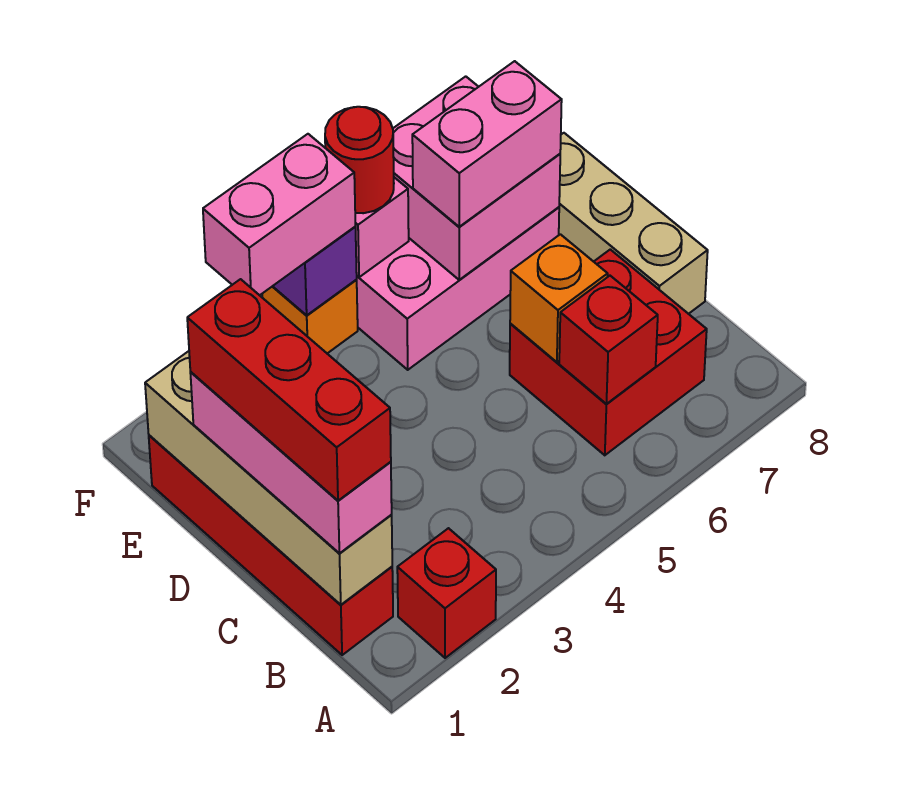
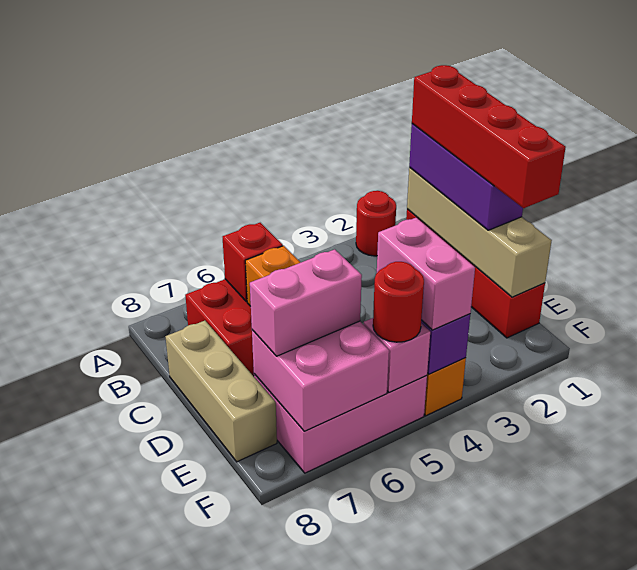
red 1x1 brick [397,528,496,658] -> red 1x1 round brick [356,191,396,256]
pink 1x3 brick [190,372,392,553] -> purple 1x3 brick [409,124,523,230]
red 1x3 brick [187,279,391,501] -> red 1x4 brick [412,65,566,208]
pink 1x2 brick [203,134,355,295] -> pink 1x2 brick turned to [377,218,475,330]

